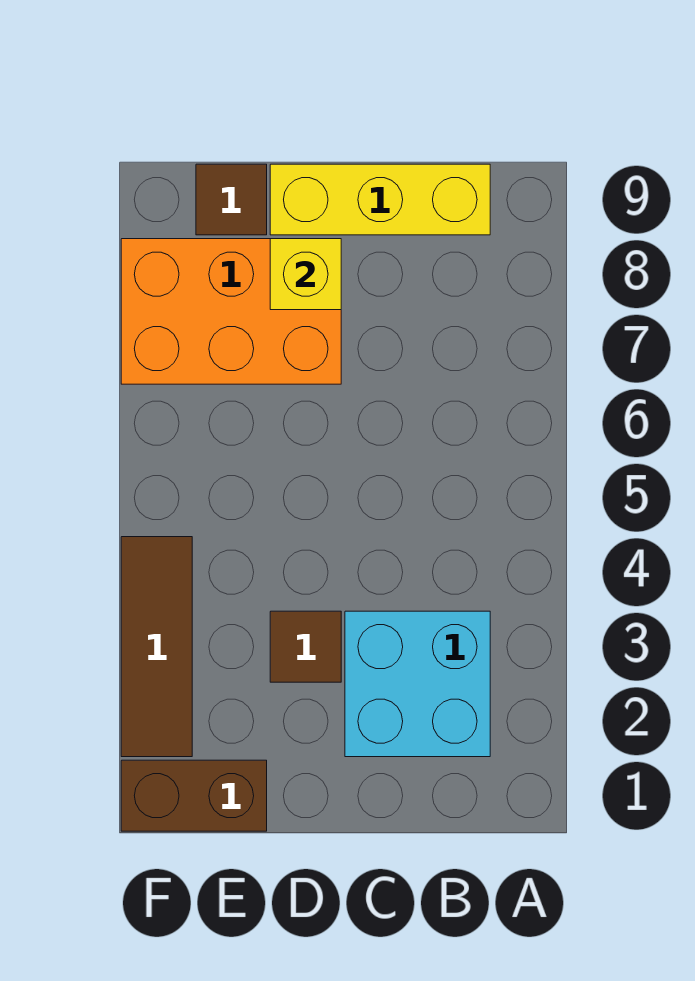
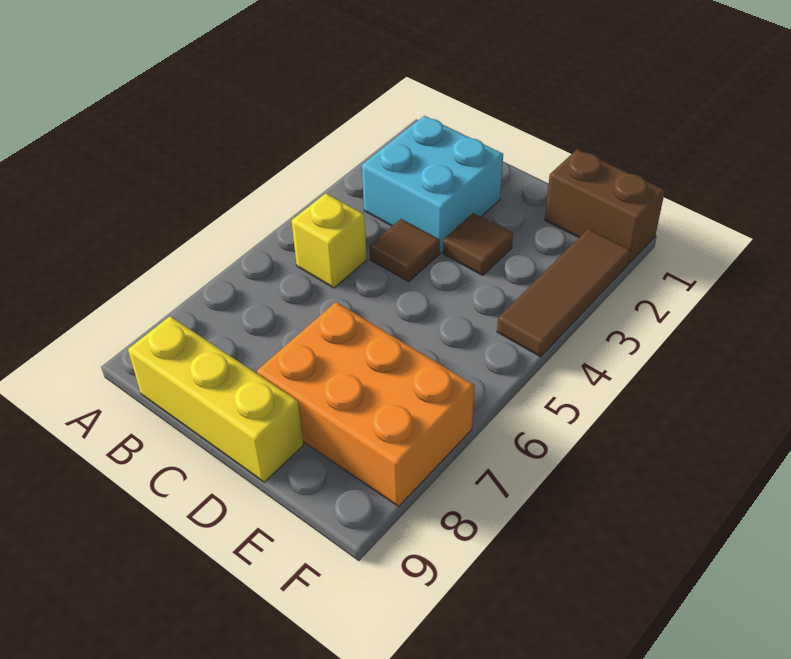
yellow 1x1 brick [270,239,341,310] -> yellow 1x1 brick moved to [292,193,367,288]
brown 1x1 tile [196,164,267,235] -> brown 1x1 tile moved to [370,219,440,282]

